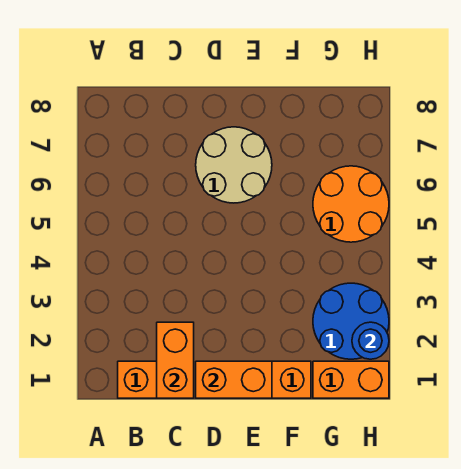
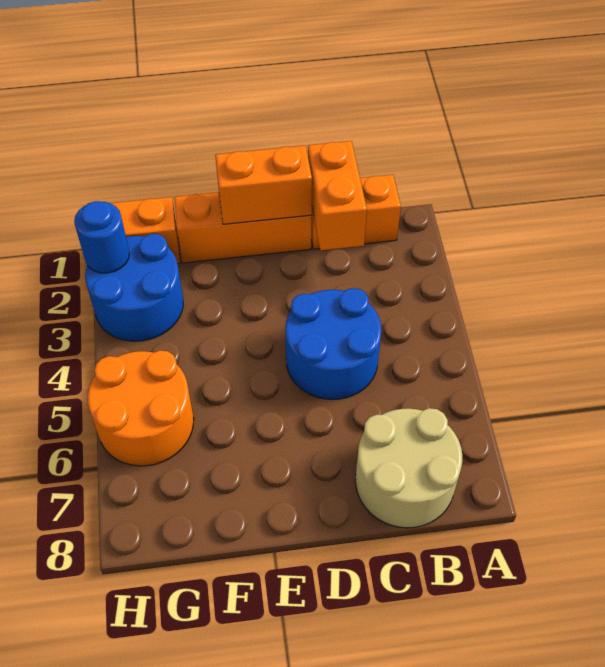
none -> blue 2x2 round brick [285,288,381,400]
tan 2x2 round brick [196,127,272,203] -> tan 2x2 round brick moved to [355,408,462,528]

